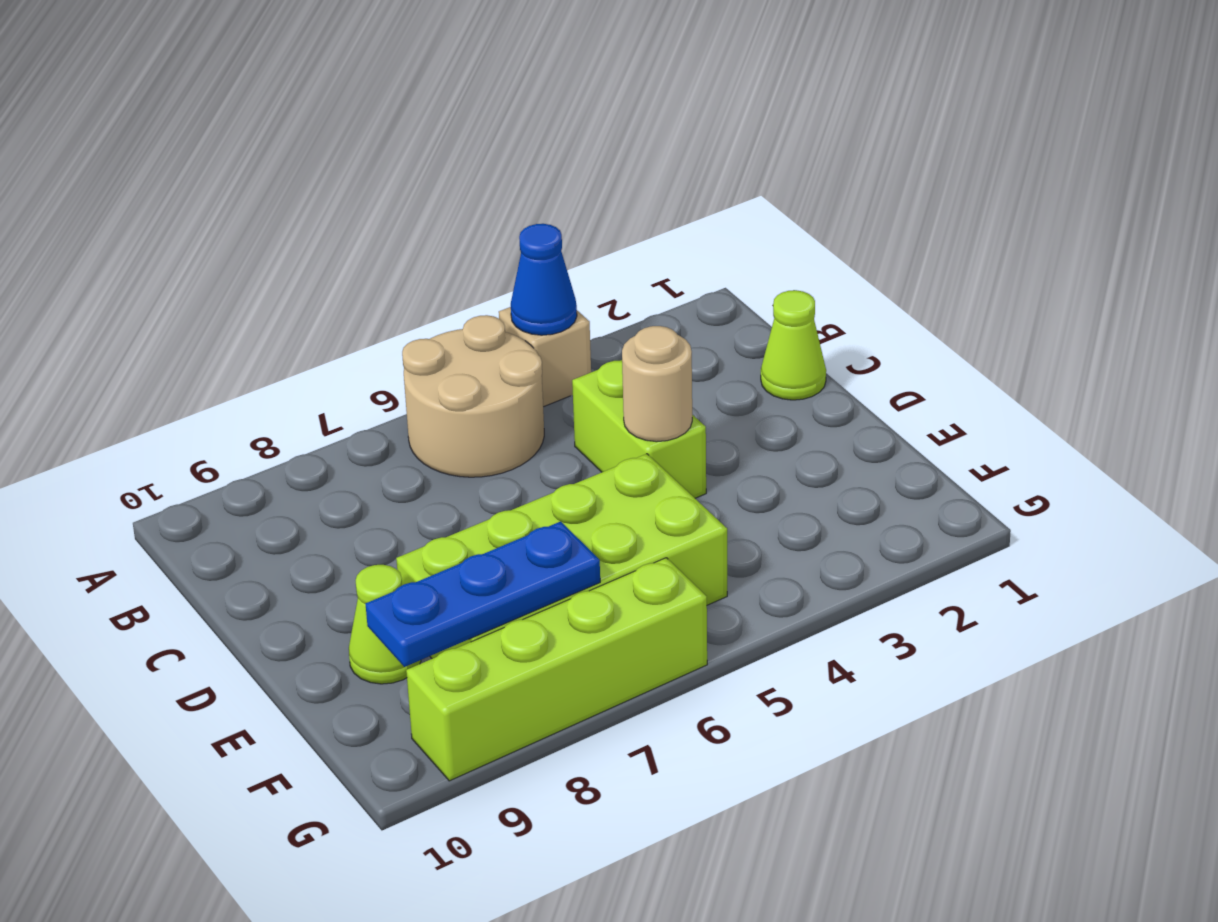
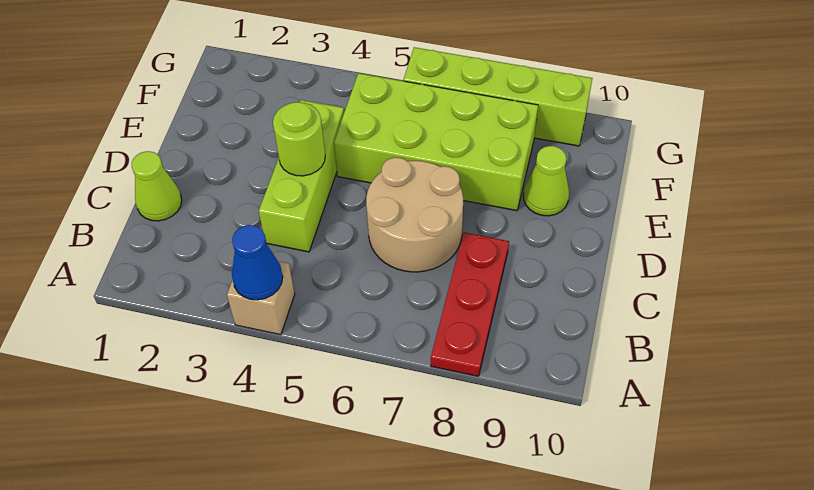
tan 2x2 round brick [402,315,544,477] -> tan 2x2 round brick moved to [366,157,463,272]
none -> red 1x3 plate [431,233,509,376]
lime 1x2 brick [572,360,706,498] -> lime 1x3 brick [259,100,344,252]
tan 1x1 round brick [622,326,692,442] -> lime 1x1 round brick [273,102,325,176]
blue 1x3 plate [366,521,600,667] -> none

